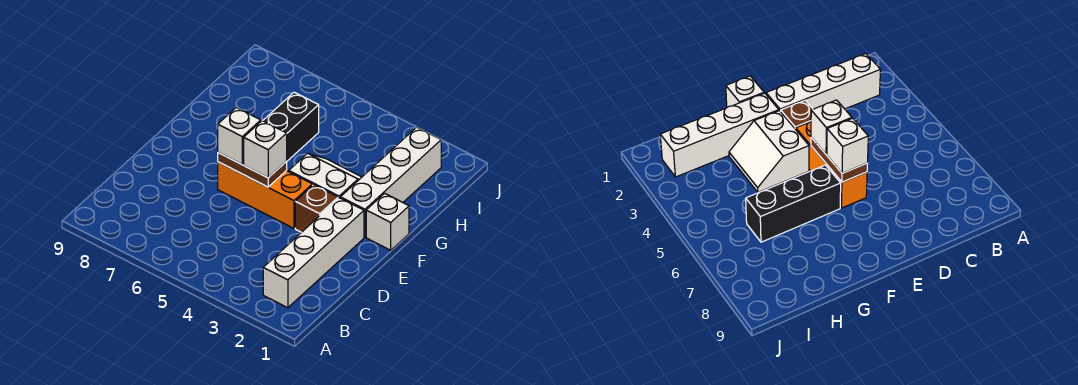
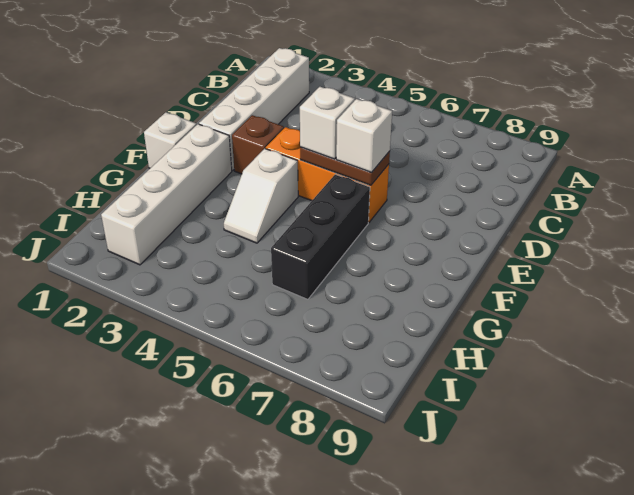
white 2x2 slope [289,153,362,199] -> white 1x2 slope [224,149,298,243]

